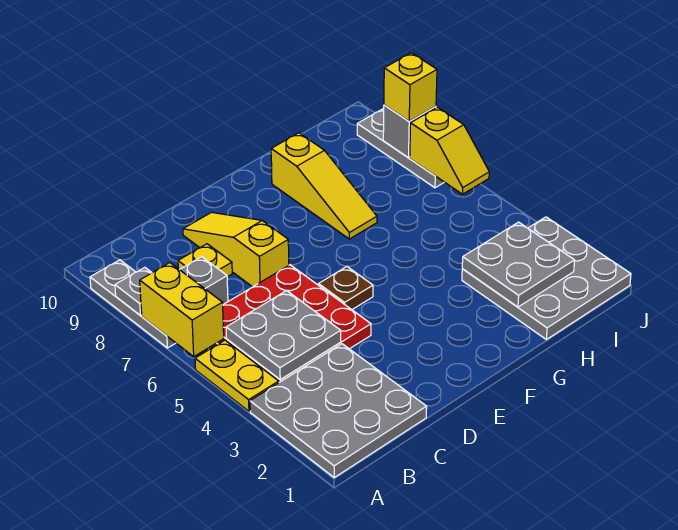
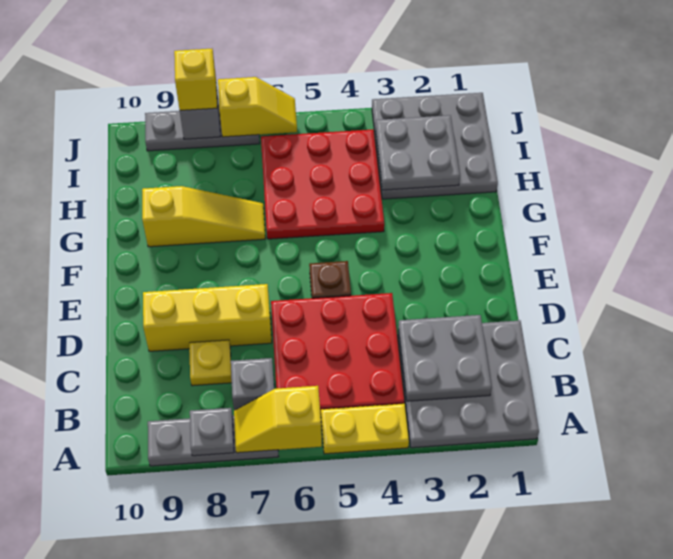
yellow 1x2 brick [140,263,224,356] -> yellow 1x2 slope [234,386,322,453]
grey 2x2 plate [226,291,341,380] -> grey 2x2 plate moved to [398,315,492,401]
yellow 1x3 slope [183,212,289,287] -> yellow 1x3 brick [143,284,272,351]
none -> red 3x3 plate [261,130,384,239]

